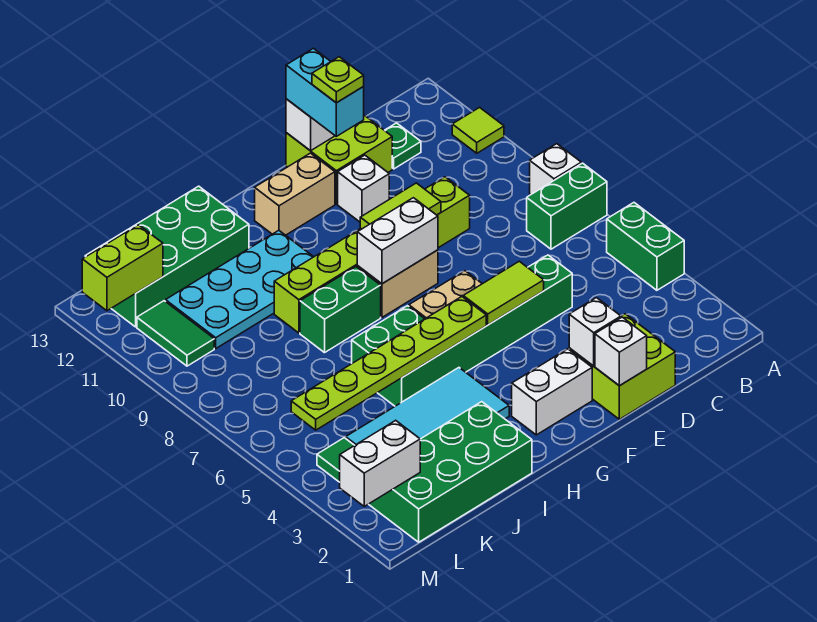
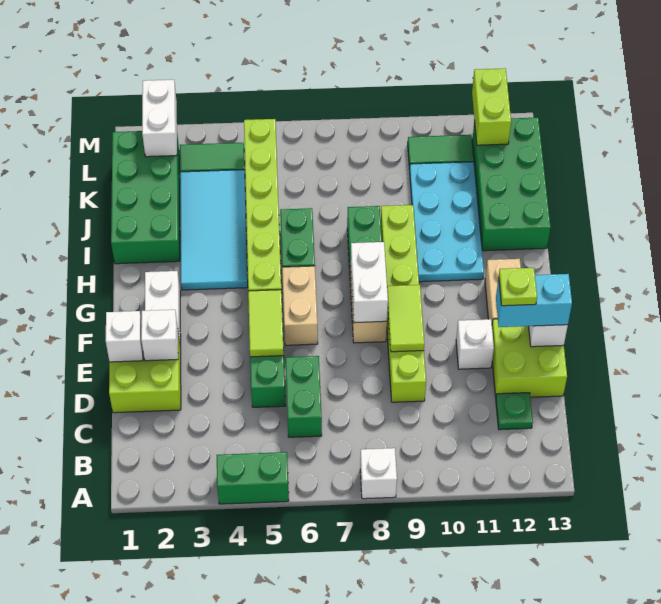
green 1x2 brick [527,163,607,249] -> green 1x2 brick moved to [285,356,322,437]
lime 1x1 tile [452,107,504,153] -> none

